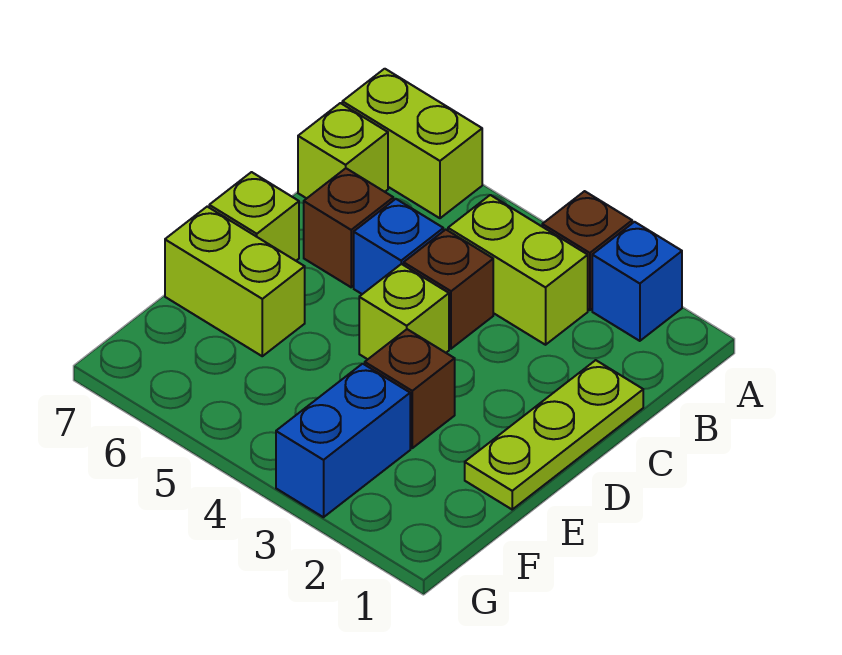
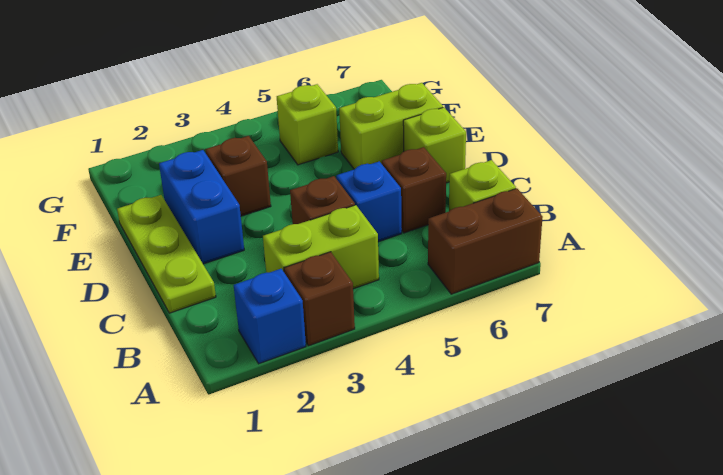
lime 1x2 brick [342,69,482,218] -> brown 1x2 brick [428,188,543,294]
lime 1x1 brick [359,264,449,359] -> lime 1x1 brick moved to [277,84,338,165]
blue 1x2 brick [276,364,410,517] -> blue 1x2 brick moved to [159,150,244,264]

